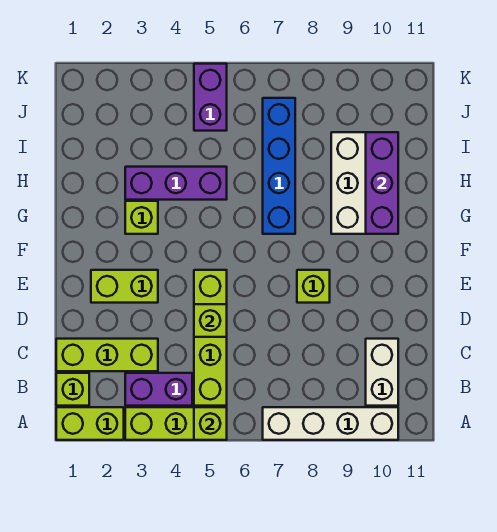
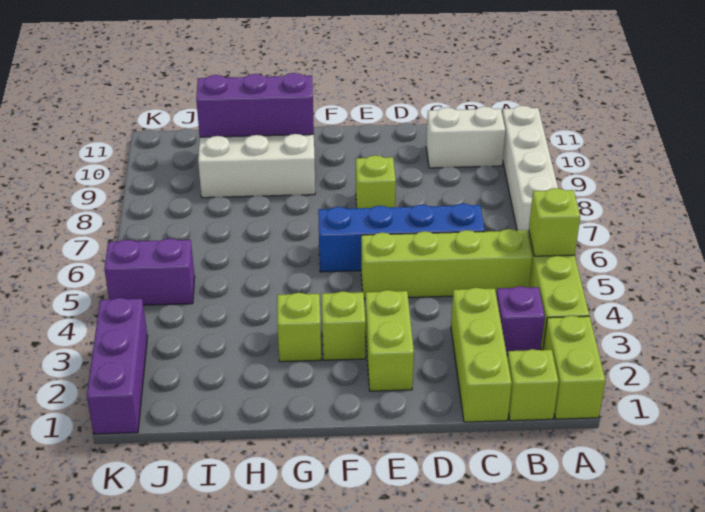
purple 1x2 brick [125,373,192,406] -> purple 1x1 brick [496,286,545,355]
lime 1x1 brick [194,304,227,337] -> lime 1x1 brick moved to [322,291,366,360]
blue 1x4 brick [263,98,295,234] -> blue 1x4 brick moved to [318,203,485,272]
purple 1x3 brick [125,167,227,200] -> purple 1x3 brick moved to [87,298,148,434]

